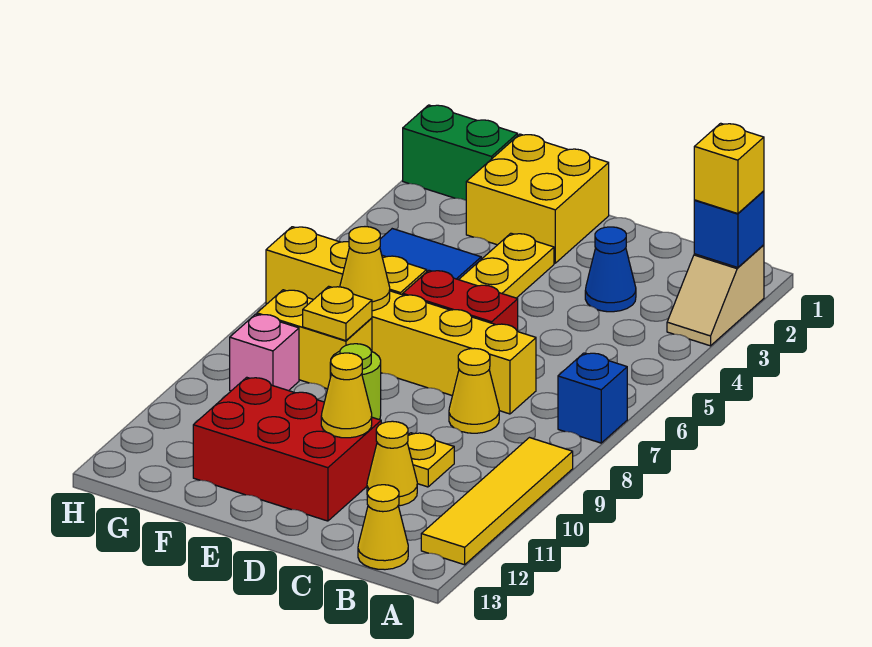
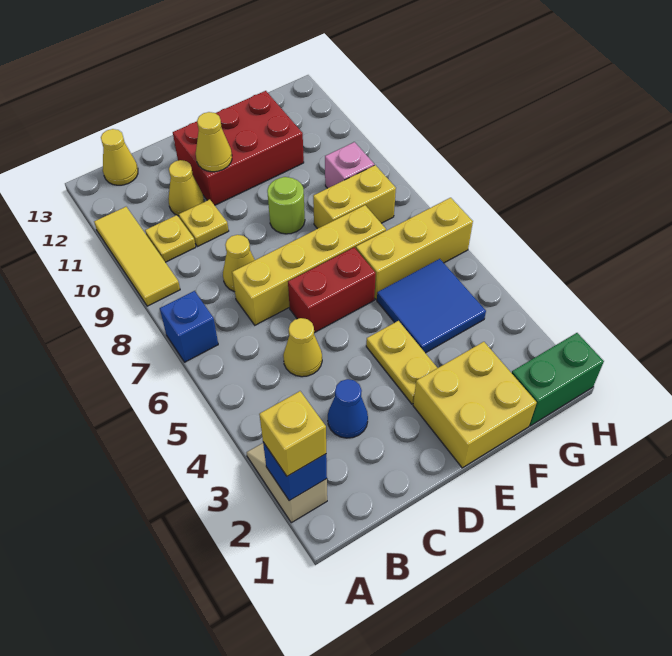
yellow 1x4 tile [421,438,573,565] -> yellow 1x3 tile [94,207,180,306]
yellow 1x1 cone [340,227,390,311] -> yellow 1x1 cone moved to [283,318,322,377]
yellow 1x1 plate [303,286,372,341] -> yellow 1x1 plate moved to [145,215,196,262]

